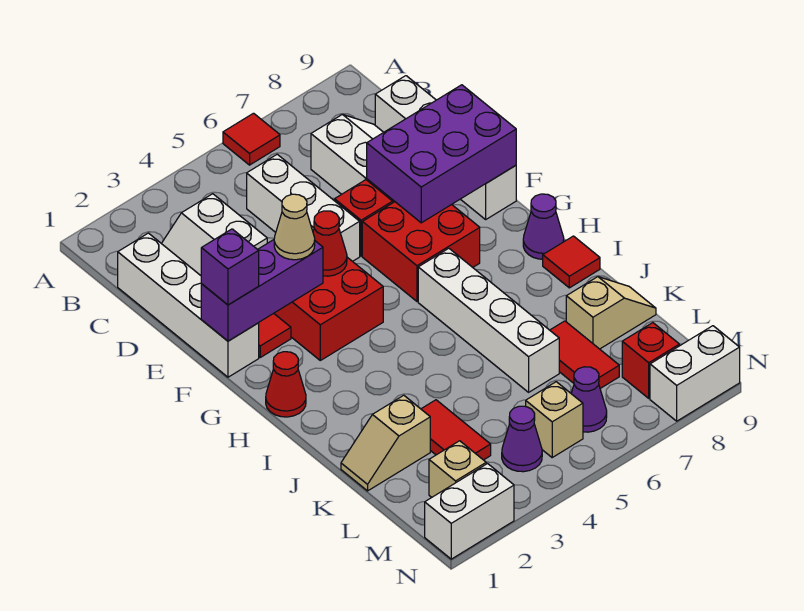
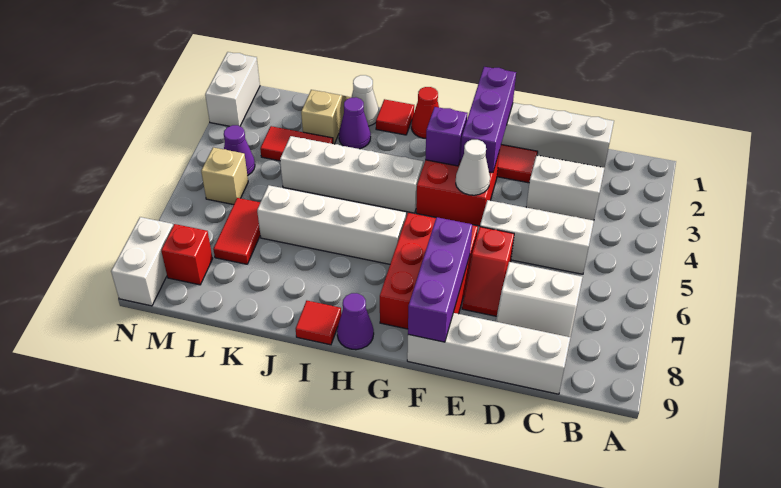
red 1x1 tile [223,113,280,165] -> red 1x1 tile moved to [376,99,414,135]
purple 2x3 brick [367,85,516,223] -> purple 1x3 brick [408,217,472,342]
purple 1x1 brick [201,229,259,305] -> purple 1x1 brick moved to [425,107,467,166]
tan 1x1 cone [274,194,315,260] -> none
red 1x1 cone [313,211,347,276] -> white 1x1 cone [456,140,490,195]
red 2x2 brick [362,202,480,301] -> red 2x3 brick [380,213,478,329]
none -> white 1x4 brick [280,136,423,213]
none -> white 1x1 cone [351,75,379,126]
red 1x2 tile [550,321,619,388] -> red 1x2 tile turned to [213,198,260,264]
tan 1x2 slope [566,277,656,349] -> none
tan 1x1 brick [429,441,486,497] -> none
purple 1x1 cone [571,367,607,432] -> purple 1x1 cone moved to [339,97,371,149]

